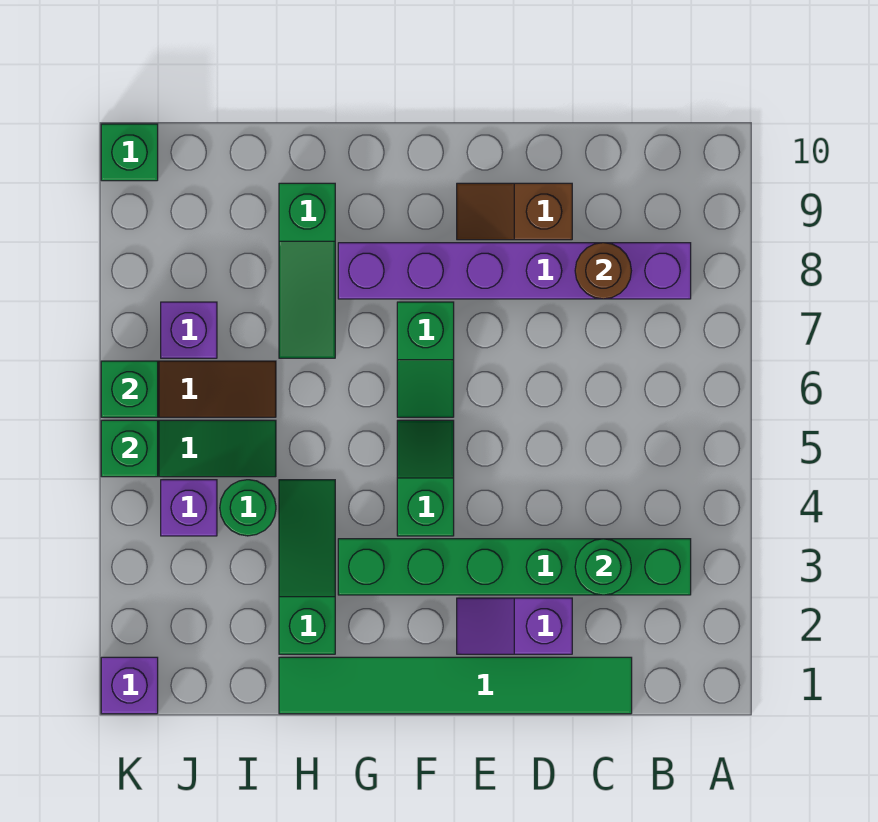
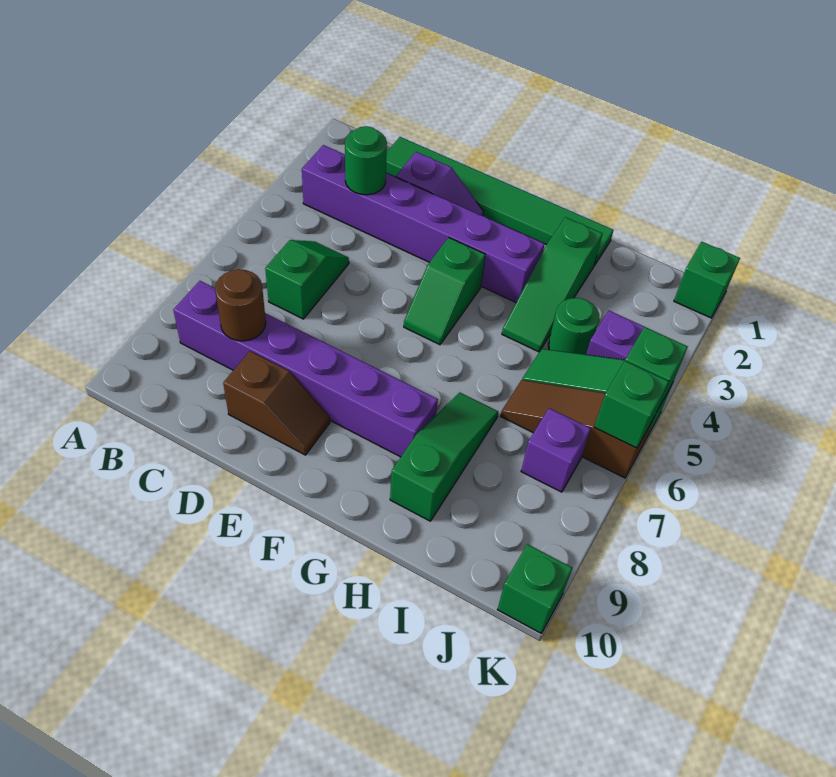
green 1x6 brick [338,539,691,595] -> purple 1x6 brick [302,145,545,302]
green 1x2 slope [397,302,454,417] -> green 1x2 slope moved to [265,240,349,319]
purple 1x1 brick [101,657,158,714] -> green 1x1 brick [674,242,740,318]

